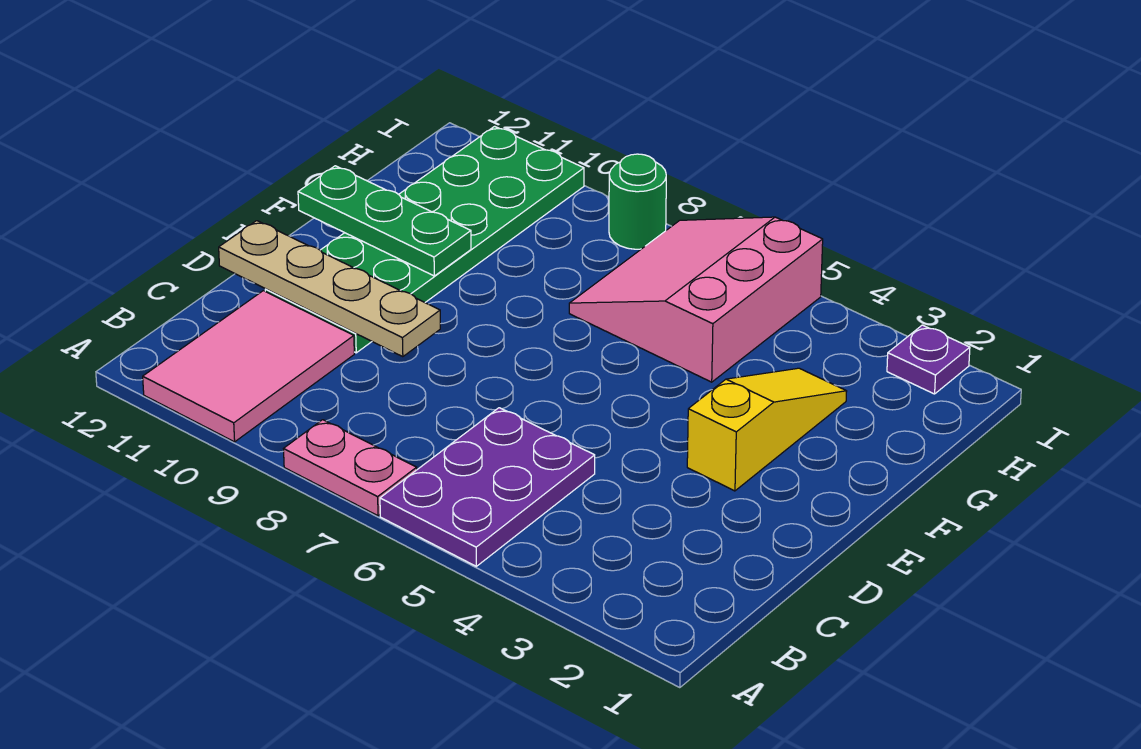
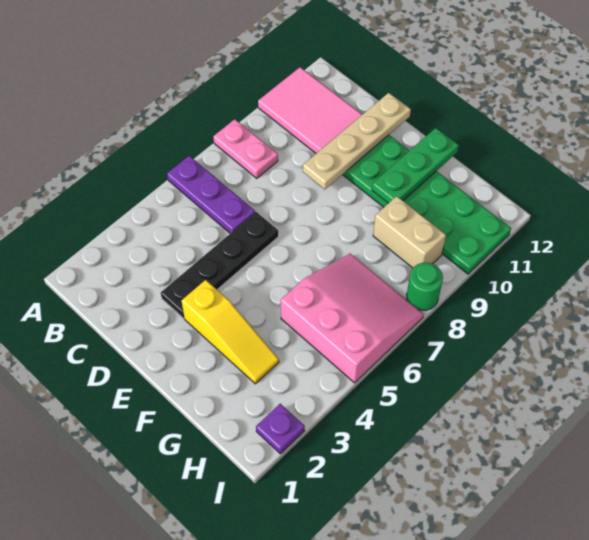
purple 2x3 plate [380,408,595,566] -> purple 1x3 plate [167,156,255,233]
pink 1x2 plate [284,420,417,516] -> pink 1x2 plate turned to [213,119,278,178]
none -> black 1x4 plate [161,212,278,318]
none -> tan 1x2 brick [373,196,446,268]

